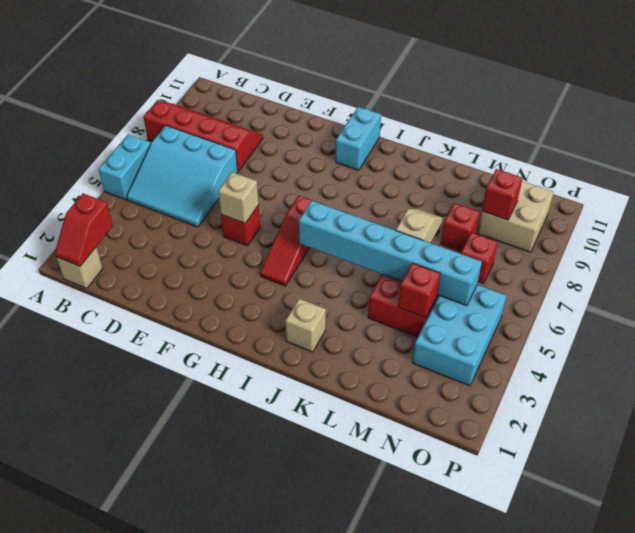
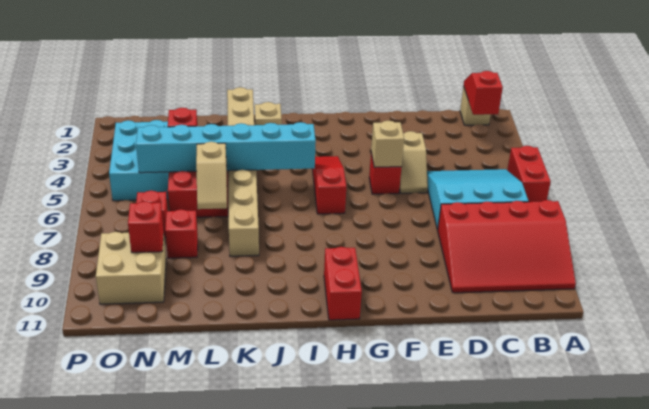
cyan 1x2 brick [99,134,151,200] -> red 1x2 brick [507,146,551,202]
red 2x4 slope [143,101,263,171] -> red 3x4 slope [438,200,576,293]
none -> tan 1x2 slope [399,131,428,193]
cyan 1x2 brick [336,107,381,170] -> red 1x2 brick [324,247,362,320]
none -> tan 1x8 brick [227,87,259,256]

